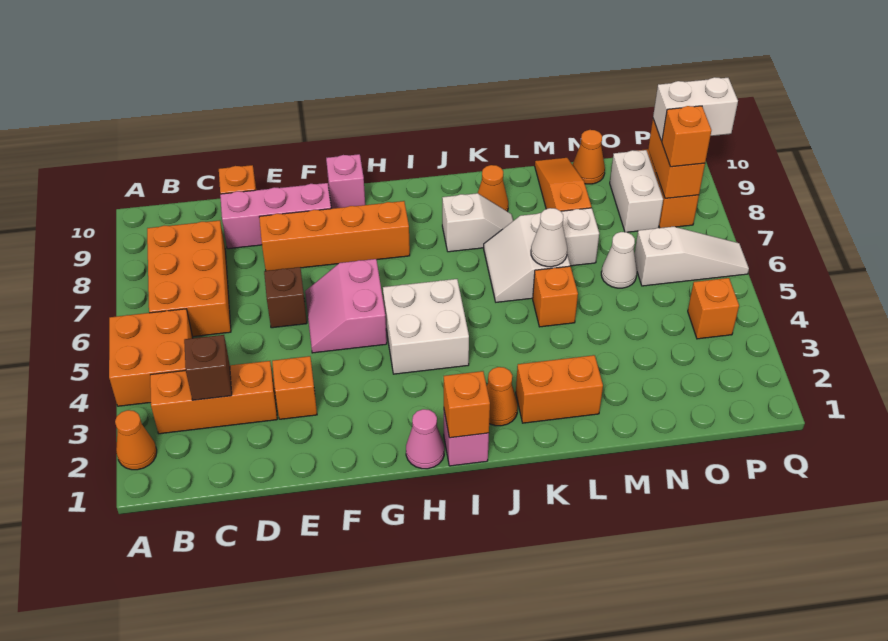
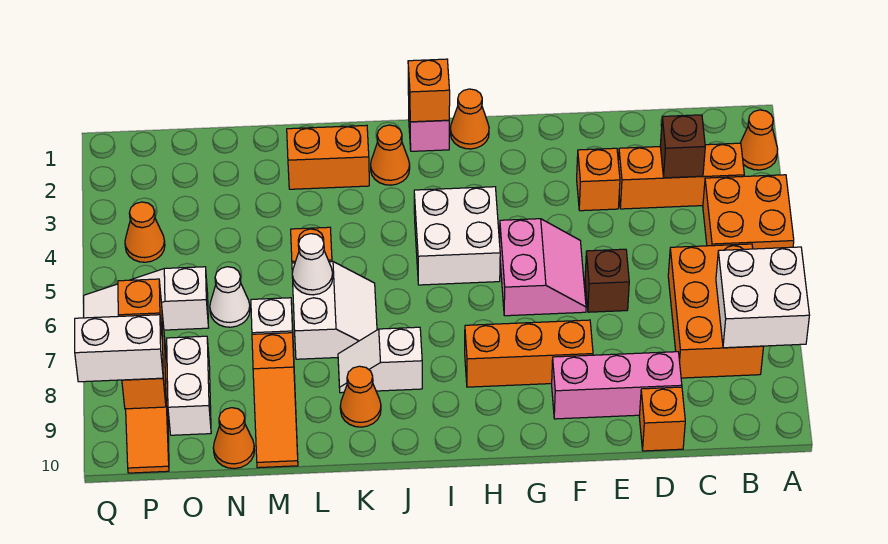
none -> white 2x2 brick [716,247,809,348]
orange 1x4 brick [259,201,410,271] -> orange 1x3 brick [465,320,593,387]
pink 1x1 brick [326,154,365,209] -> none
pink 1x1 cone [406,409,444,469] -> orange 1x1 cone [450,89,489,149]
orange 1x1 brick [688,278,739,339] -> orange 1x1 cone [125,202,165,262]

